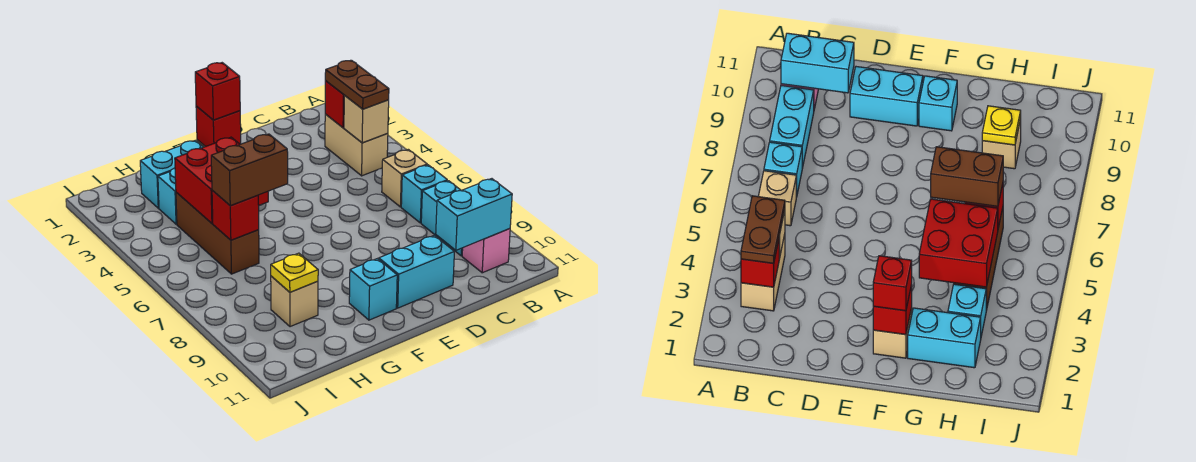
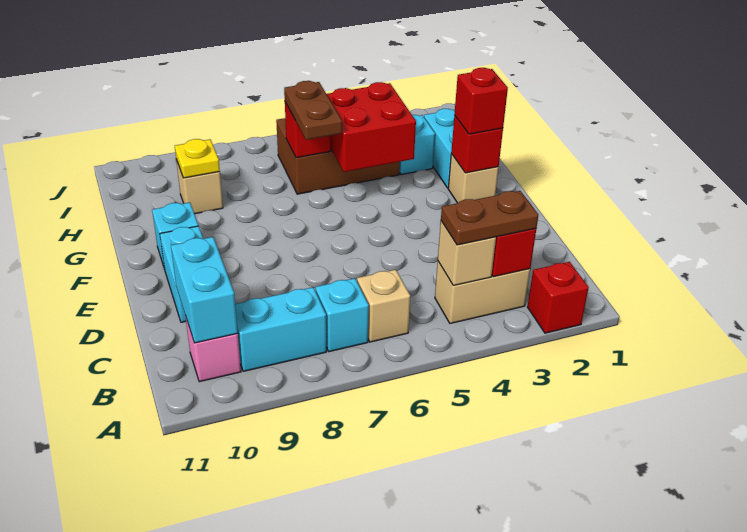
none -> red 1x1 brick [527,262,589,333]
brown 1x2 brick [211,134,288,206] -> brown 1x2 plate [284,81,342,140]
brown 1x3 brick [176,192,259,274] -> brown 2x3 brick [276,118,400,194]

